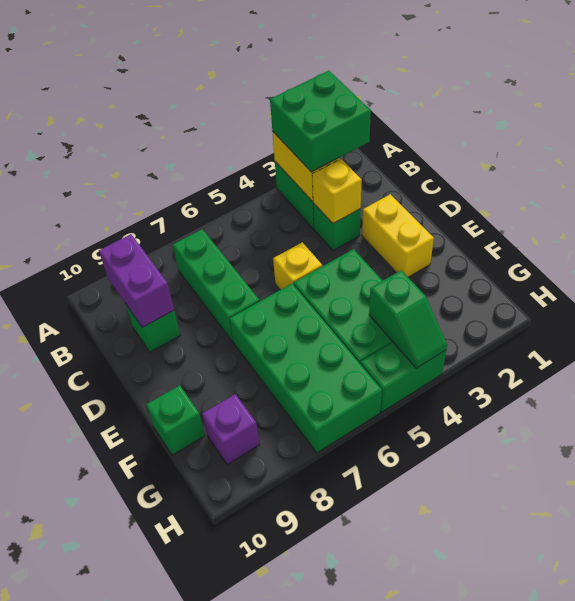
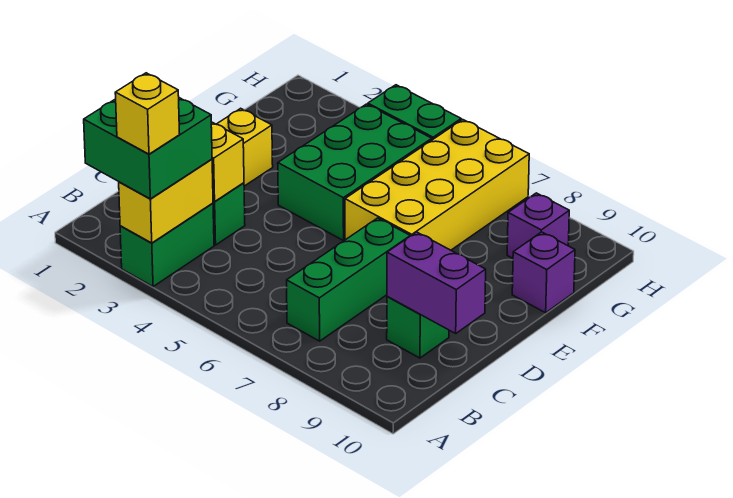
purple 1x2 brick [99,234,174,327] -> purple 1x2 brick turned to [387,232,486,333]
yellow 1x1 brick [273,242,322,290] -> yellow 1x1 brick moved to [115,73,180,154]
green 2x4 brick [230,284,382,453] -> yellow 2x4 brick [345,120,529,250]
green 1x1 brick [146,385,205,455] -> purple 1x1 brick [512,232,575,313]
green 1x2 slope [369,270,447,368] -> none

